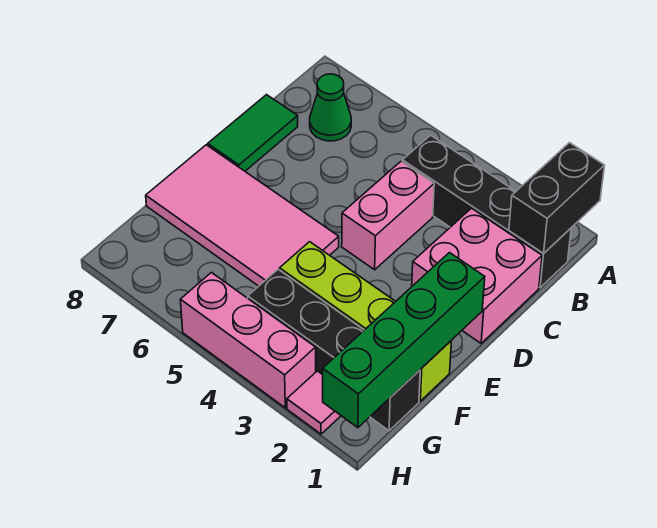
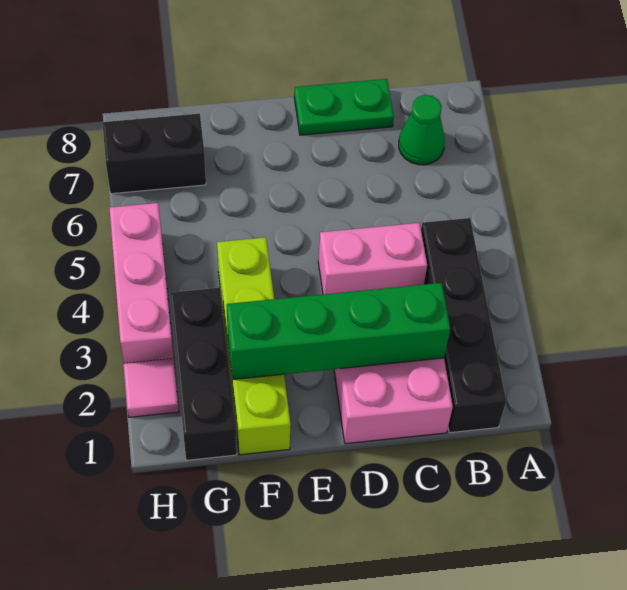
black 1x2 brick [509,143,605,254] -> black 1x2 brick moved to [103,113,206,194]
green 1x2 tile [208,95,298,171] -> green 1x2 plate [294,79,394,135]
green 1x4 brick [323,253,485,428] -> green 1x4 brick moved to [227,283,450,379]
pink 2x4 tile [146,145,339,286] -> none
black 1x4 brick [248,269,420,431] -> black 1x3 brick [170,288,237,460]

